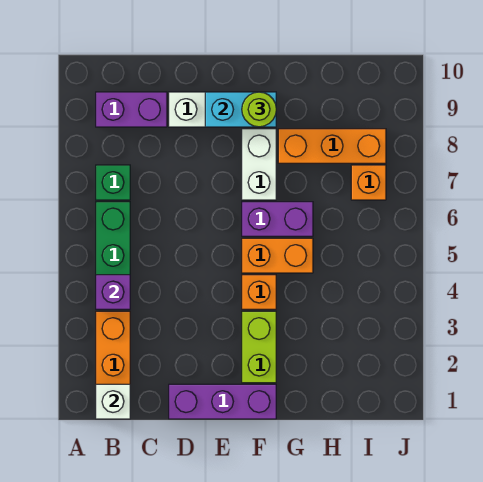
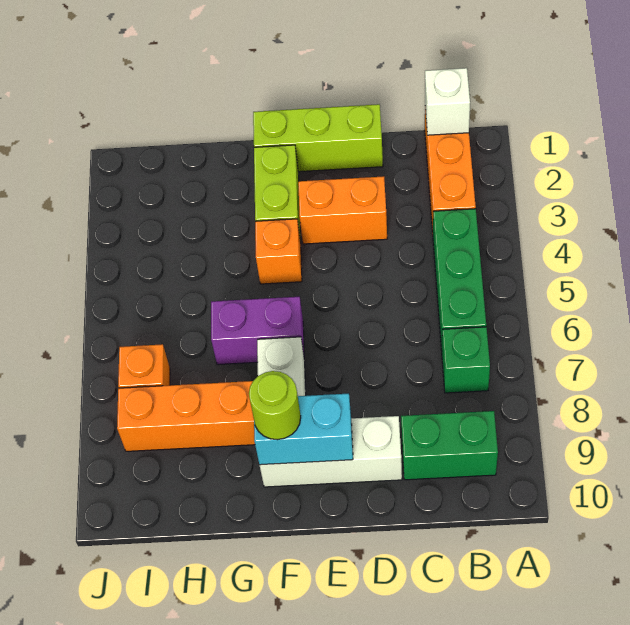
purple 1x1 brick [96,275,130,309] -> none
purple 1x2 brick [96,92,167,127] -> green 1x2 brick [401,411,498,480]
purple 1x3 brick [169,384,276,419] -> lime 1x3 brick [253,104,383,172]
orange 1x2 brick [242,238,313,273] -> orange 1x2 brick moved to [298,176,387,244]

